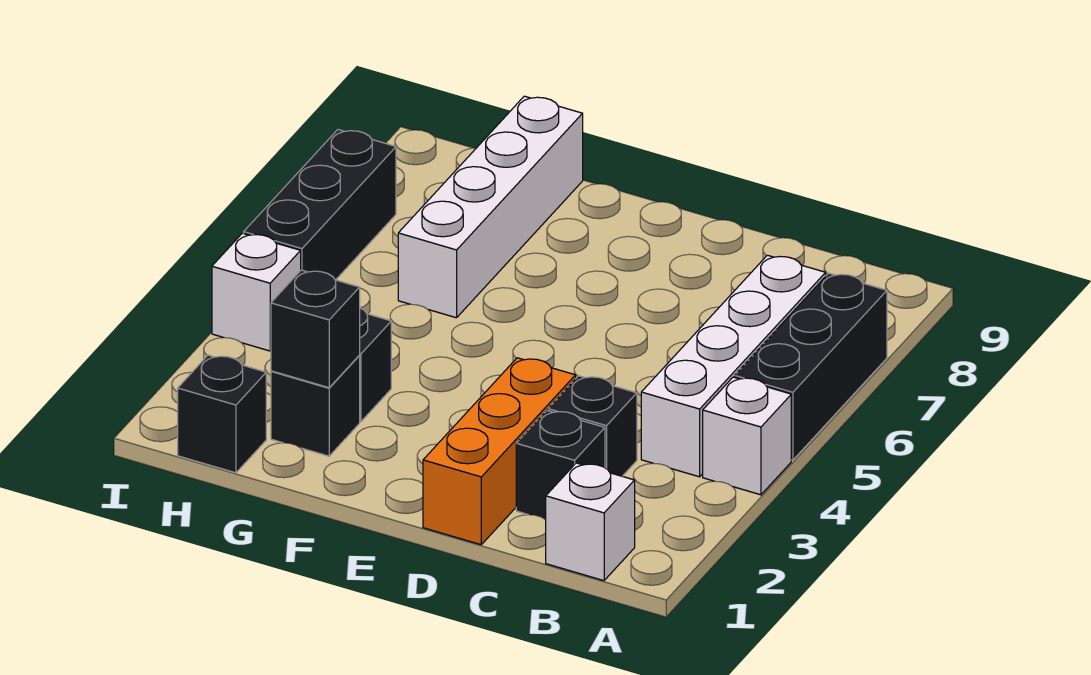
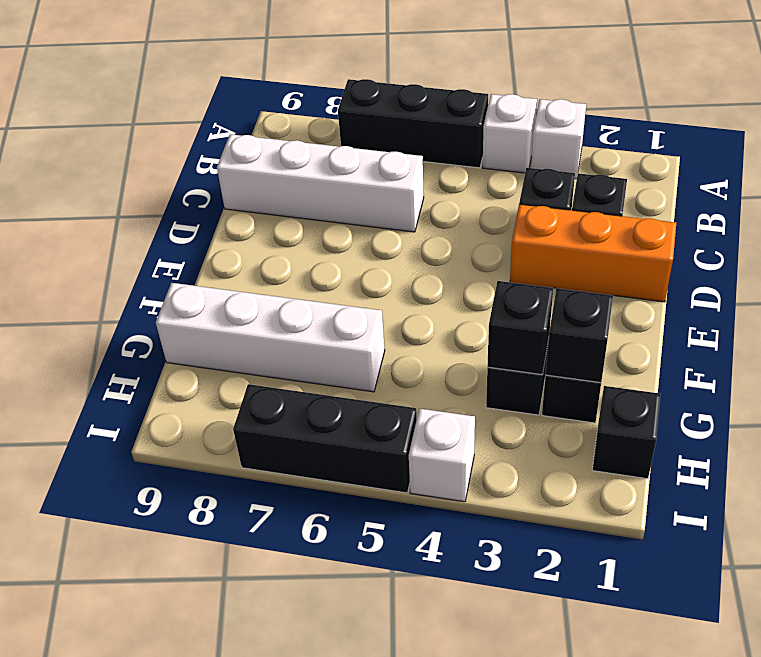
white 1x1 brick [546,463,635,581] -> white 1x1 brick moved to [531,99,586,179]
white 1x4 brick [641,255,826,477] -> white 1x4 brick moved to [217,134,424,232]
none -> black 1x1 brick [487,281,553,375]

